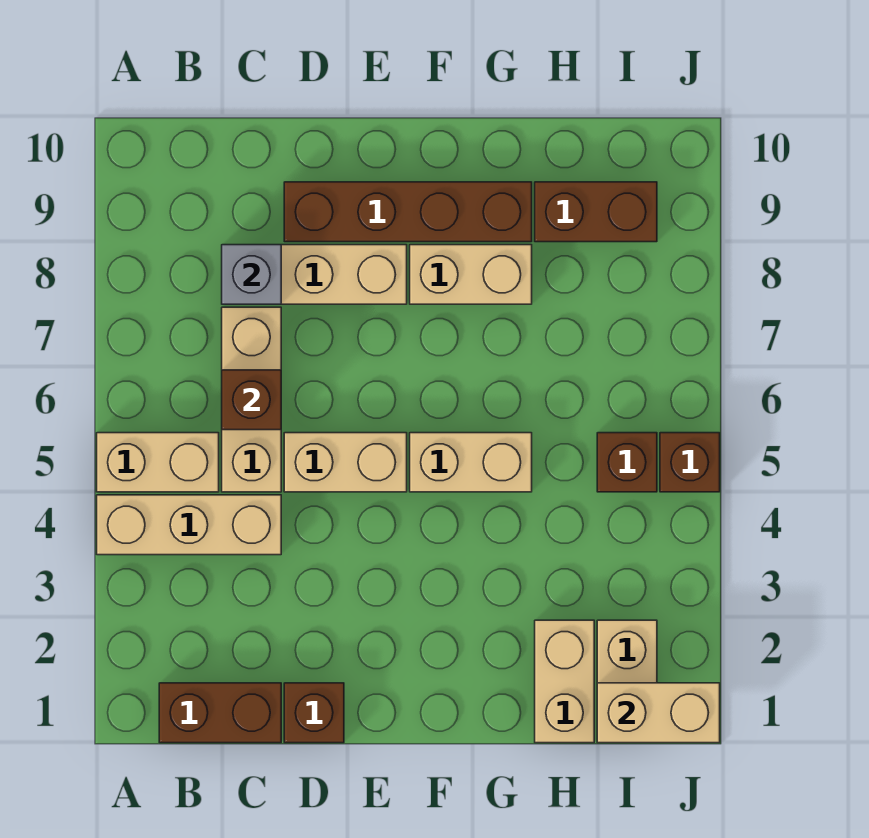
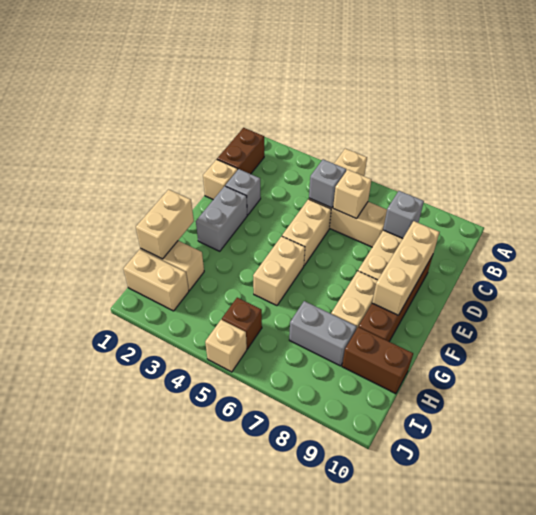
tan 1x3 brick [97,495,281,555] -> tan 1x3 brick moved to [372,221,440,315]
none -> grey 1x1 brick [309,159,346,208]
brown 1x1 brick [222,370,281,430] -> tan 1x1 brick [333,170,372,218]
brown 1x1 brick [284,683,344,743] -> tan 1x1 brick [203,159,238,200]
none -> grey 1x1 brick [225,169,261,215]
none -> grey 1x2 brick [196,186,247,251]
none -> grey 1x2 brick [289,301,357,366]
brown 1x2 brick [535,182,657,242] -> brown 1x2 brick turned to [342,327,413,394]
tan 1x2 brick [597,683,720,743] -> tan 1x2 brick moved to [136,189,194,259]
brown 1x1 brick [660,433,720,492] -> tan 1x1 brick [205,320,247,372]

